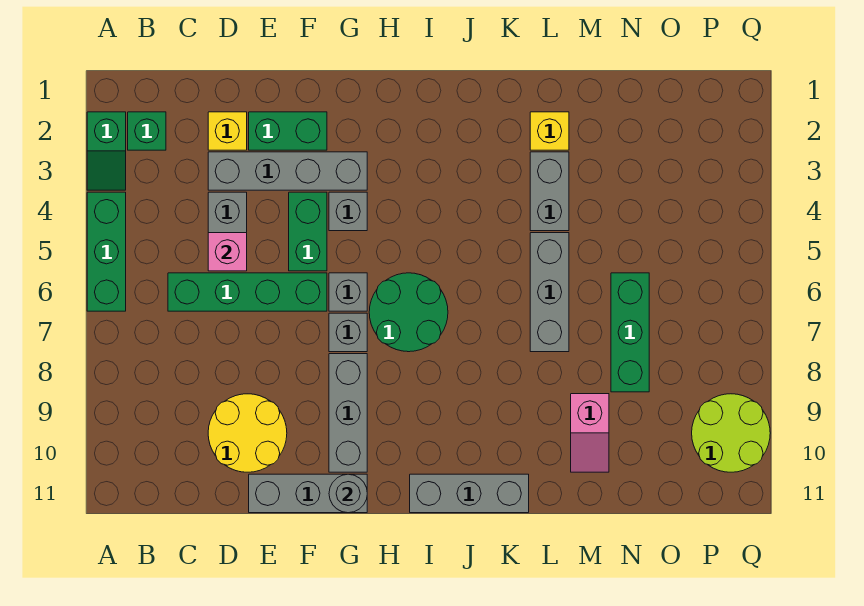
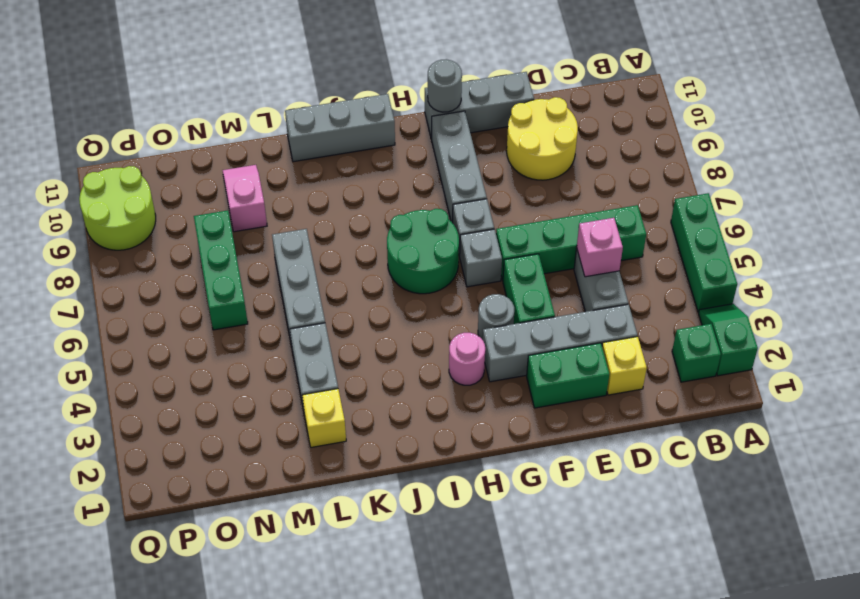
grey 1x1 brick [329,192,367,231] -> grey 1x1 round brick [478,294,514,340]
none -> pink 1x1 round brick [449,333,485,385]

